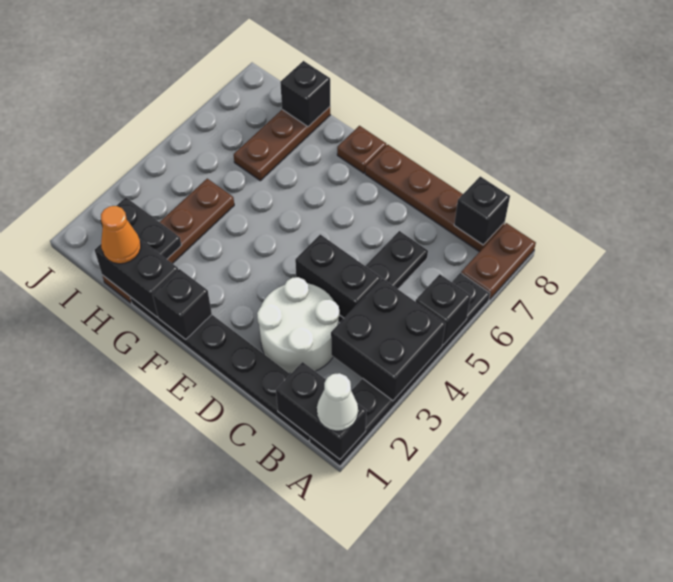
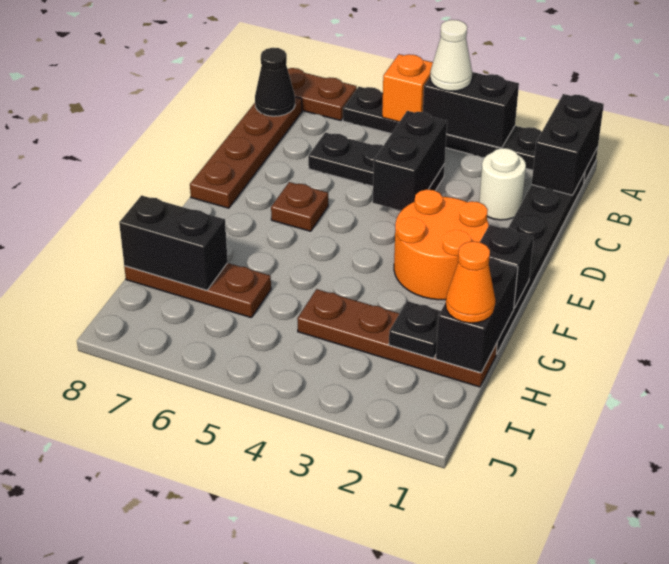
white 1x1 cone [317,373,358,431] -> white 1x1 cone moved to [430,20,472,91]
black 2x2 brick [331,279,446,401] -> black 1x2 brick [423,72,519,148]
black 1x1 brick [416,274,471,345] -> orange 1x1 brick [382,54,433,122]
black 1x1 brick [454,176,510,245] -> black 1x1 cone [255,48,295,116]
white 2x2 round brick [257,277,339,374] -> white 1x1 round brick [479,148,526,220]
none -> orange 2x2 round brick [394,189,489,300]
brown 1x1 plate [337,126,386,173] -> brown 1x1 plate moved to [271,182,328,231]
black 1x2 plate [100,197,182,259] -> black 1x1 plate [389,301,441,358]
black 1x1 brick [280,61,330,127] -> black 1x2 brick [119,196,228,290]

